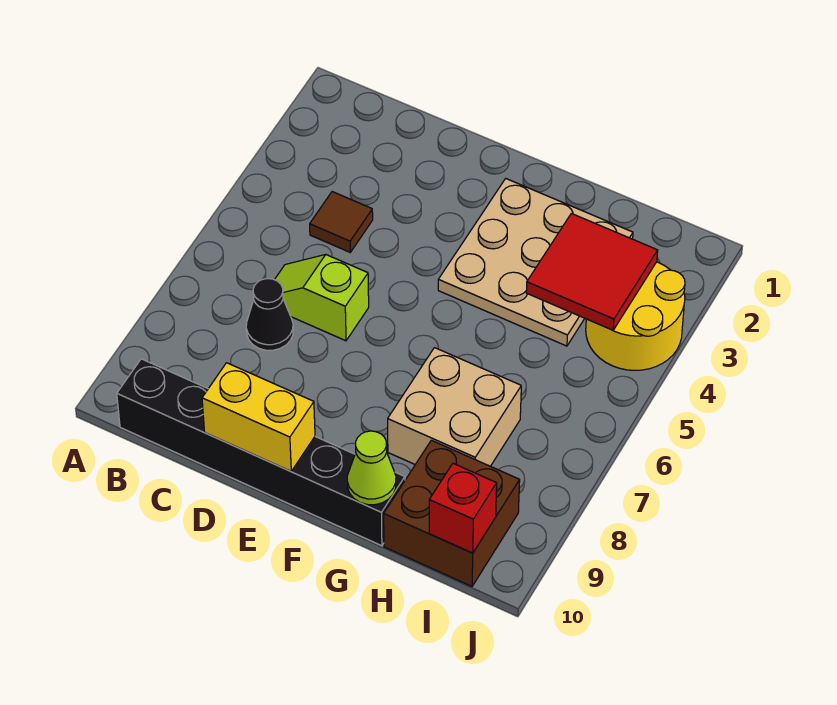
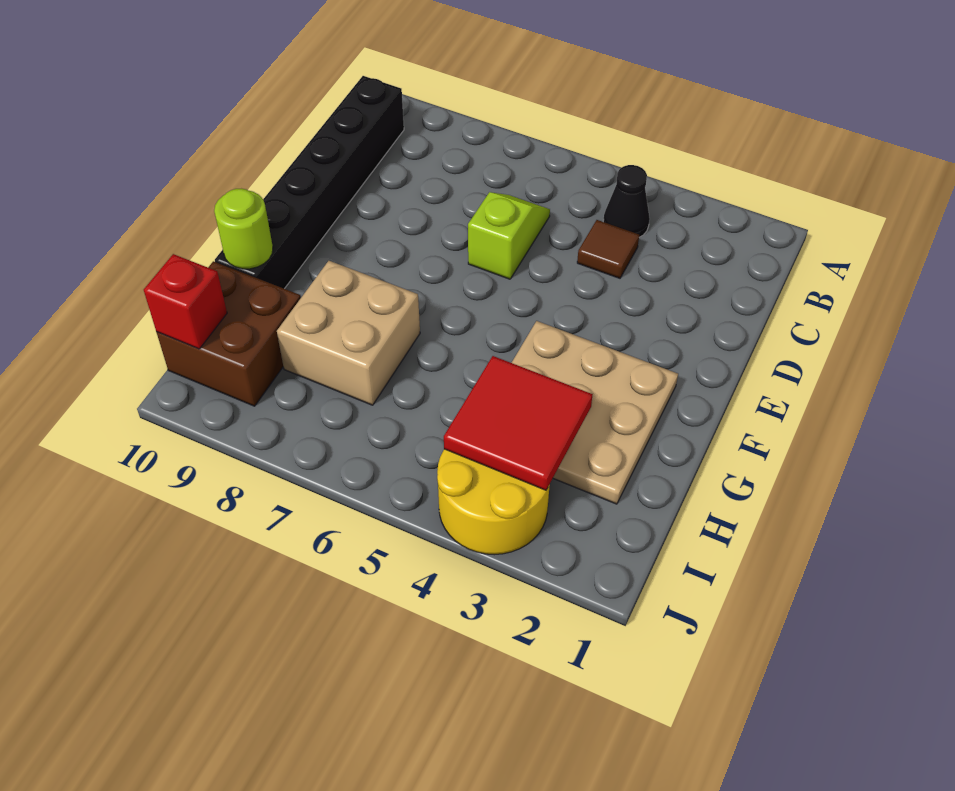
black 1x1 cone [246,279,293,350] -> black 1x1 cone moved to [603,165,650,237]
yellow 1x2 brick [202,363,315,471] -> none
lime 1x1 cone [347,431,396,505] -> lime 1x1 round brick [214,189,273,269]

